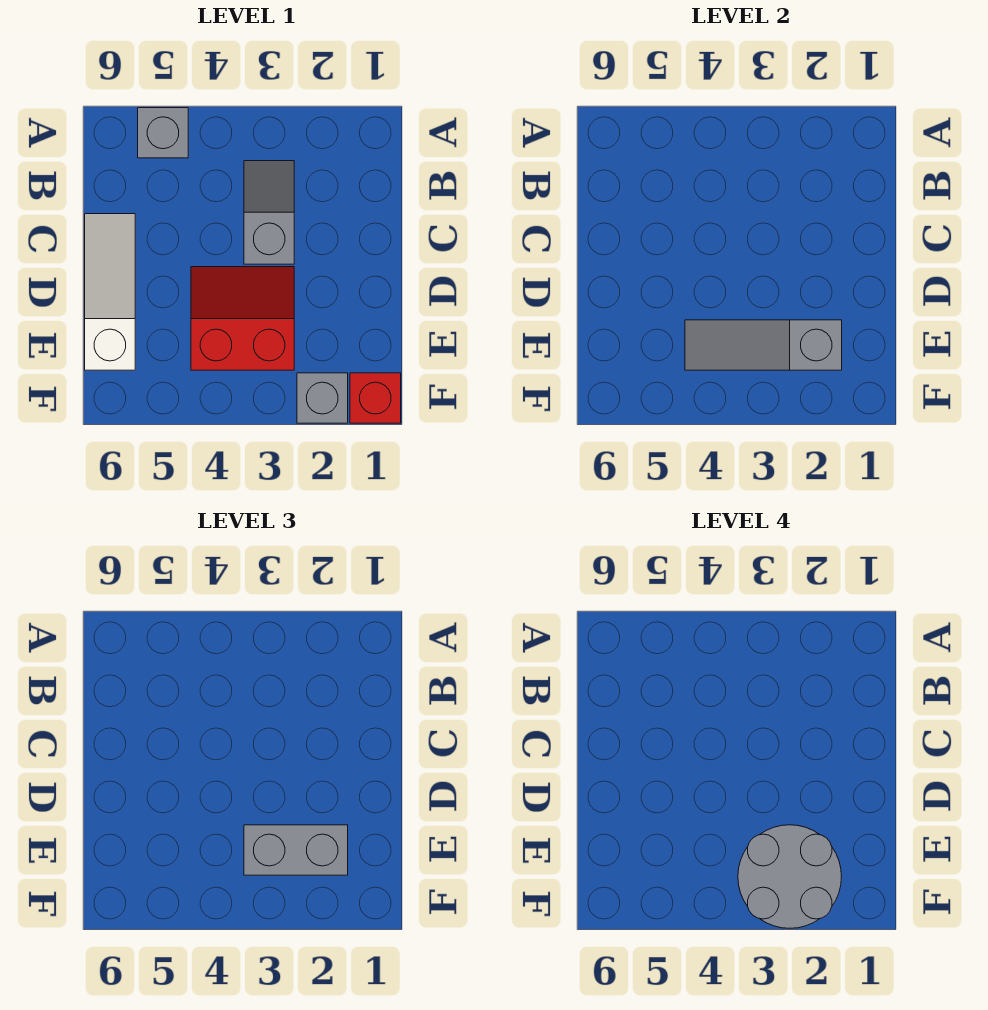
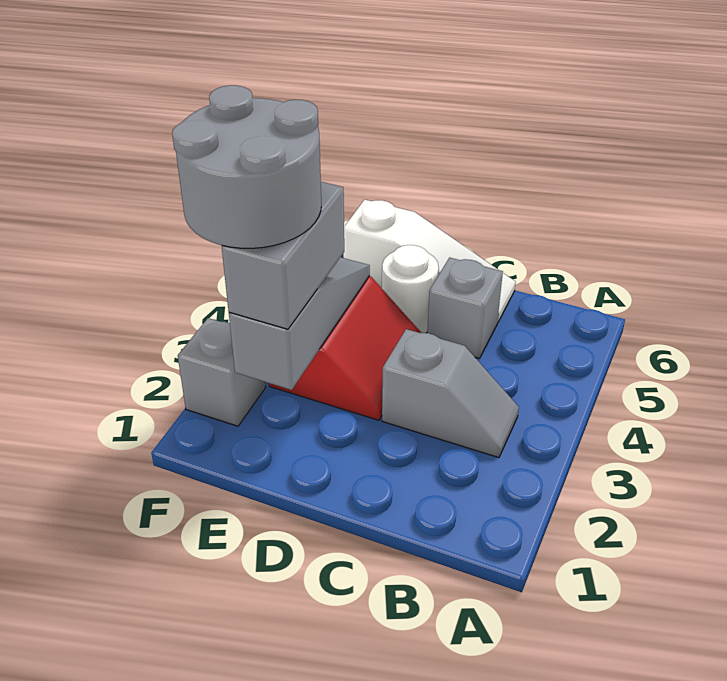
grey 1x1 brick [138,108,188,158] -> grey 1x1 brick moved to [427,258,503,358]
none -> white 1x1 round brick [382,245,439,333]
red 1x1 brick [350,373,401,423] -> none

